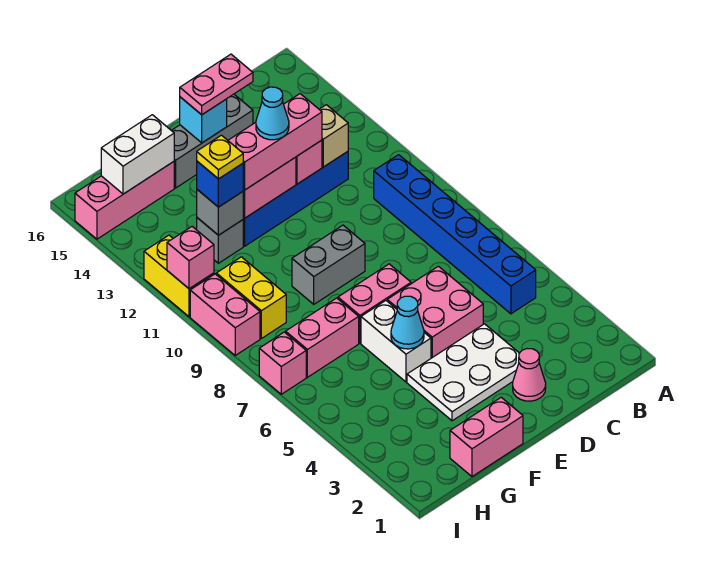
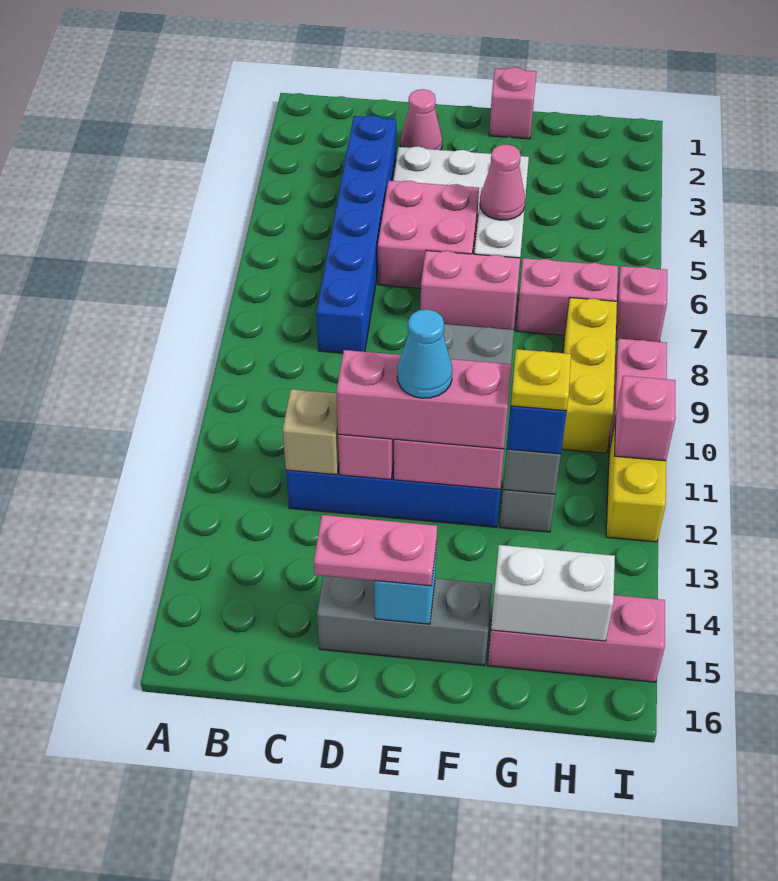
blue 1x6 brick [374,155,536,314] -> blue 1x6 brick moved to [316,115,396,353]
pink 1x2 brick [450,397,523,477] -> pink 1x1 brick [489,67,536,139]
cyan 1x1 cone [391,296,424,349] -> pink 1x1 cone [480,144,525,220]
yellow 1x2 brick [216,257,286,338] -> yellow 1x3 brick [562,298,617,453]

